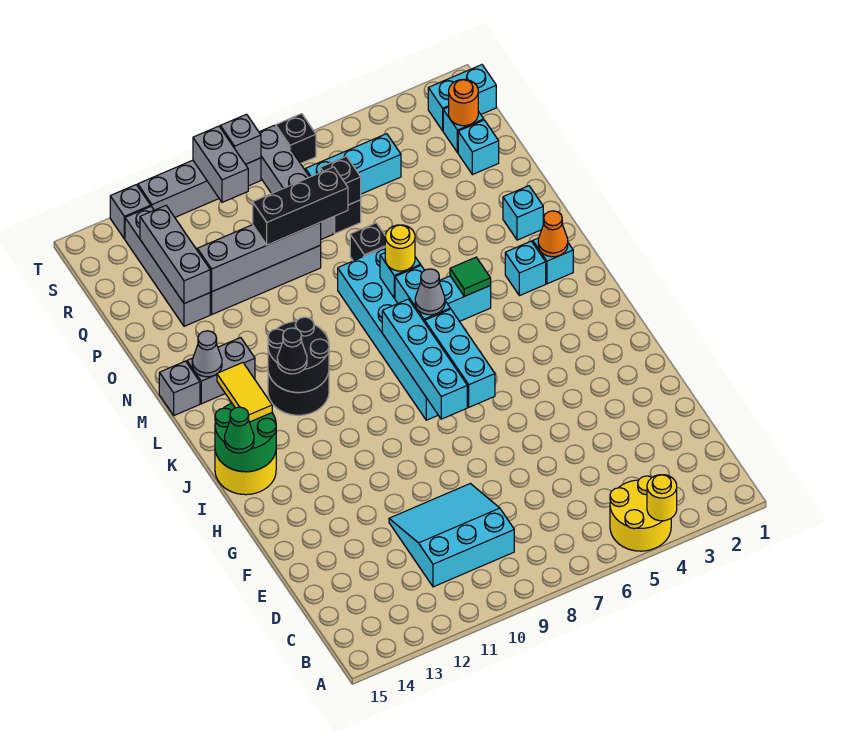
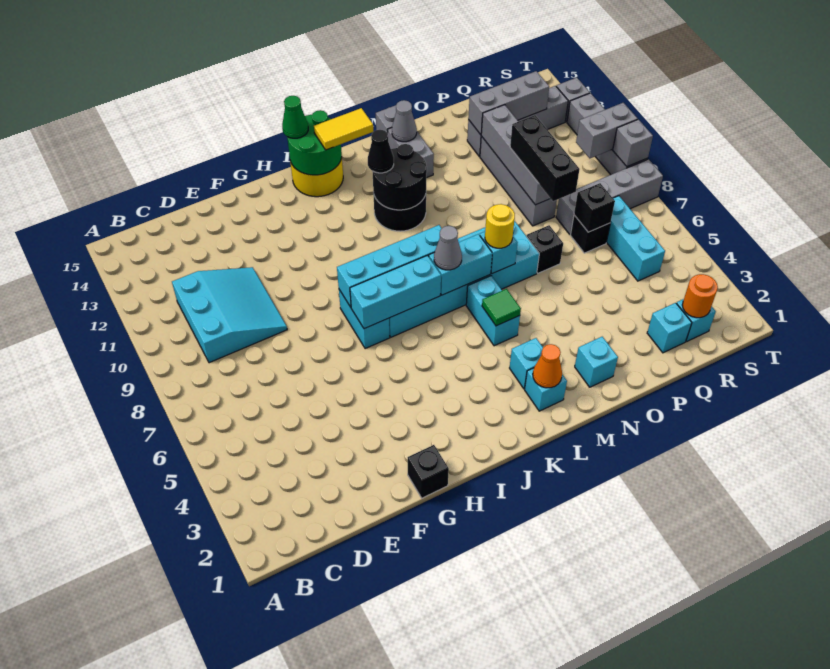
yellow 2x2 round brick [610,476,671,551] -> none
yellow 1x1 round brick [647,475,677,521] -> none
cyan 1x2 brick [428,65,496,131] -> cyan 1x2 brick moved to [339,290,390,349]
black 1x1 brick [276,114,316,164] -> black 1x1 brick moved to [408,445,449,498]

